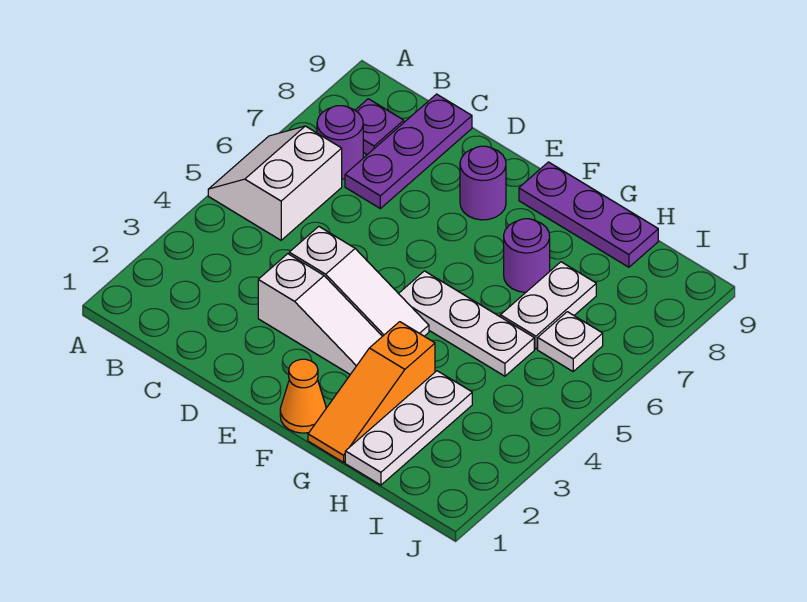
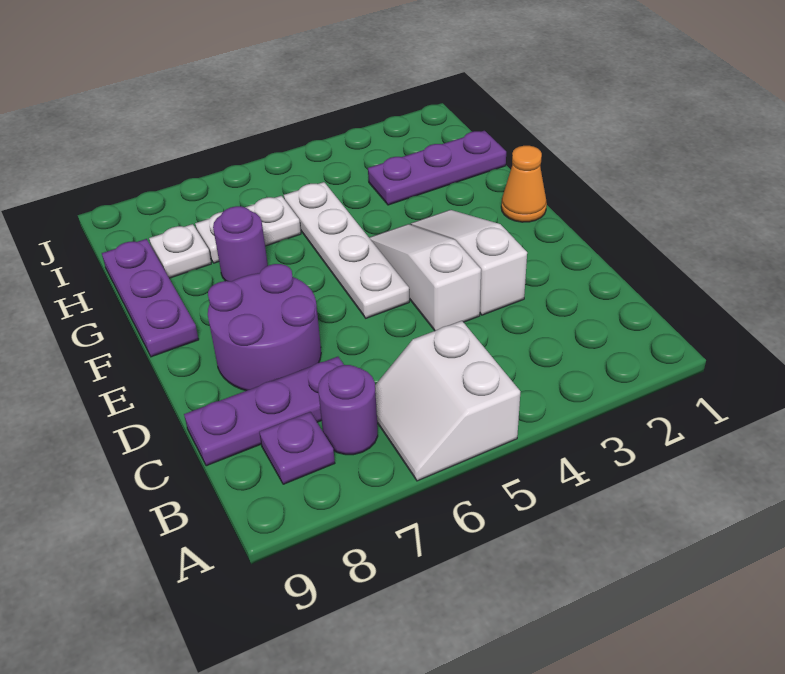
white 2x2 slope [208,126,342,240] -> white 2x2 slope turned to [375,321,521,481]
purple 1x1 round brick [460,146,506,220] -> purple 2x2 round brick [208,264,321,391]
white 1x3 plate [399,271,534,376] -> white 1x4 plate [284,182,409,318]
orange 1x3 slope [308,322,435,462] -> none
white 1x3 plate [345,371,472,485] -> purple 1x3 plate [368,131,506,205]
white 1x1 plate [538,312,603,371] -> white 1x1 plate moved to [149,224,211,278]

